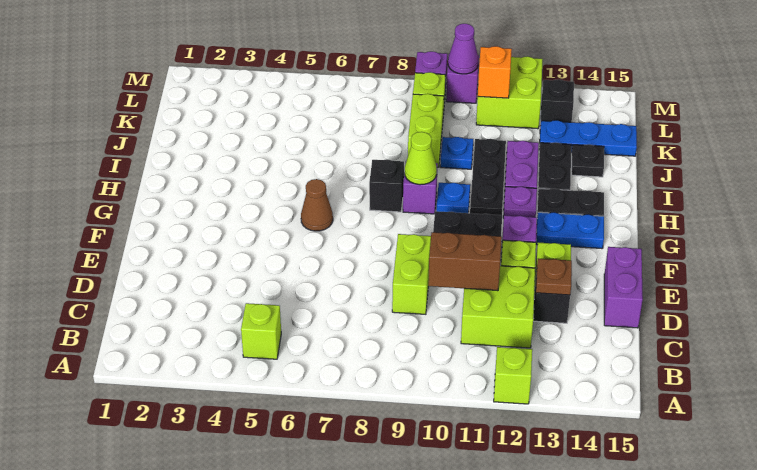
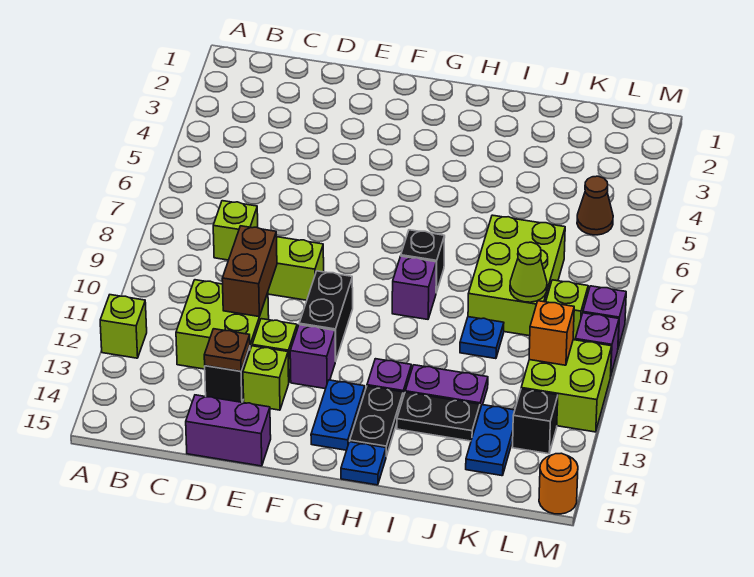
lime 1x1 brick [241,303,281,359] -> lime 1x1 brick moved to [213,201,258,260]
brown 1x1 cone [301,179,333,231] -> brown 1x1 cone moved to [577,176,613,235]
lime 1x1 cone [405,132,437,185] -> lime 1x1 cone moved to [510,242,547,302]
blue 1x1 plate [436,183,470,213] -> blue 1x1 plate moved to [341,442,386,485]
black 1x3 plate [470,139,506,215] -> none
lime 1x2 brick [408,94,444,167] -> lime 2x3 brick [468,215,565,336]
black 1x1 plate [572,144,604,177] -> none
blue 1x3 plate [539,120,637,156] -> blue 1x2 plate [466,405,515,476]
purple 1x1 cone [448,24,479,74] -> none
none -> orange 1x1 round brick [539,453,578,514]

